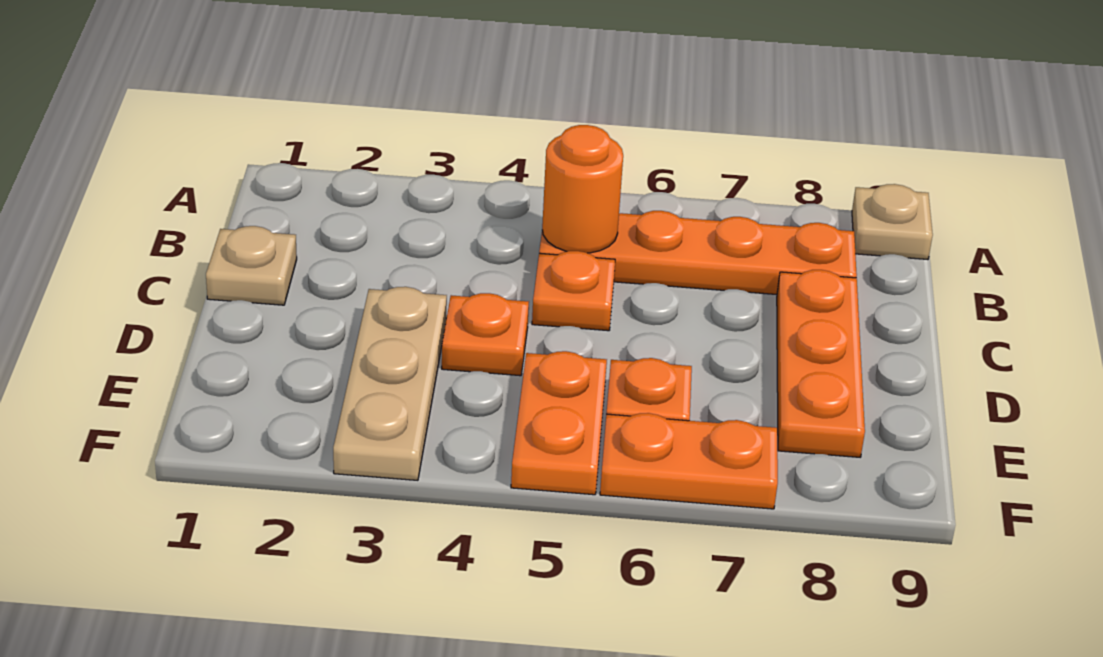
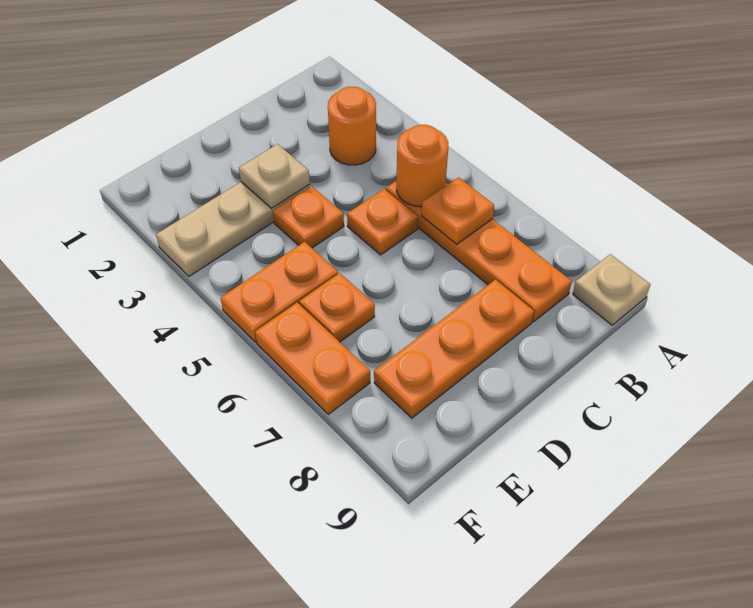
none -> orange 1x1 round brick [328,87,376,165]
none -> orange 1x1 plate [422,177,494,244]
tan 1x1 plate [206,226,297,305] -> tan 1x1 plate moved to [239,144,310,208]

